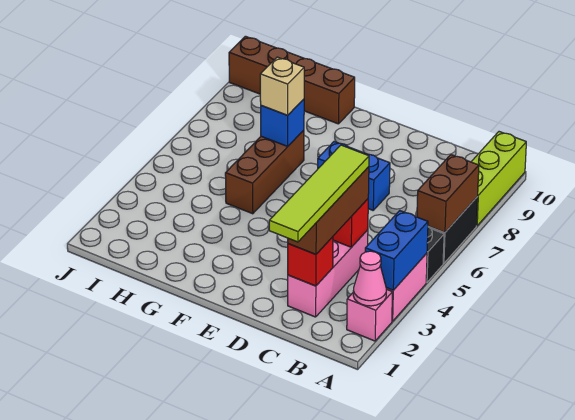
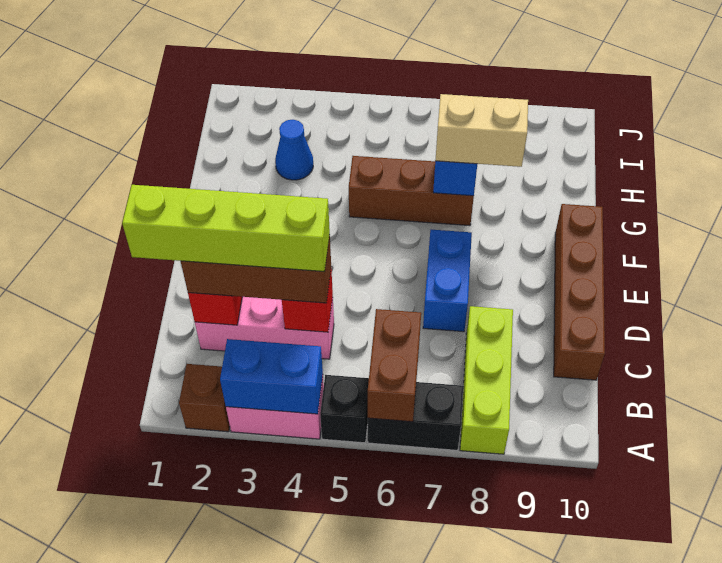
pink 1x1 brick [347,289,393,341] -> brown 1x1 brick [179,364,230,432]
pink 1x1 cone [353,251,386,306] -> none
brown 1x2 brick [417,155,479,233] -> brown 1x2 brick turned to [368,309,421,422]
lime 1x3 brick [471,132,526,226] -> lime 1x3 brick turned to [460,306,513,454]
lime 1x4 tile [269,145,369,242] -> lime 1x4 brick [122,185,330,272]
tan 1x1 brick [260,57,304,115] -> tan 1x2 brick [435,94,528,167]
brown 1x4 brick [229,36,355,124] -> brown 1x4 brick moved to [554,204,605,380]
none -> blue 1x1 cone [275,120,313,180]

